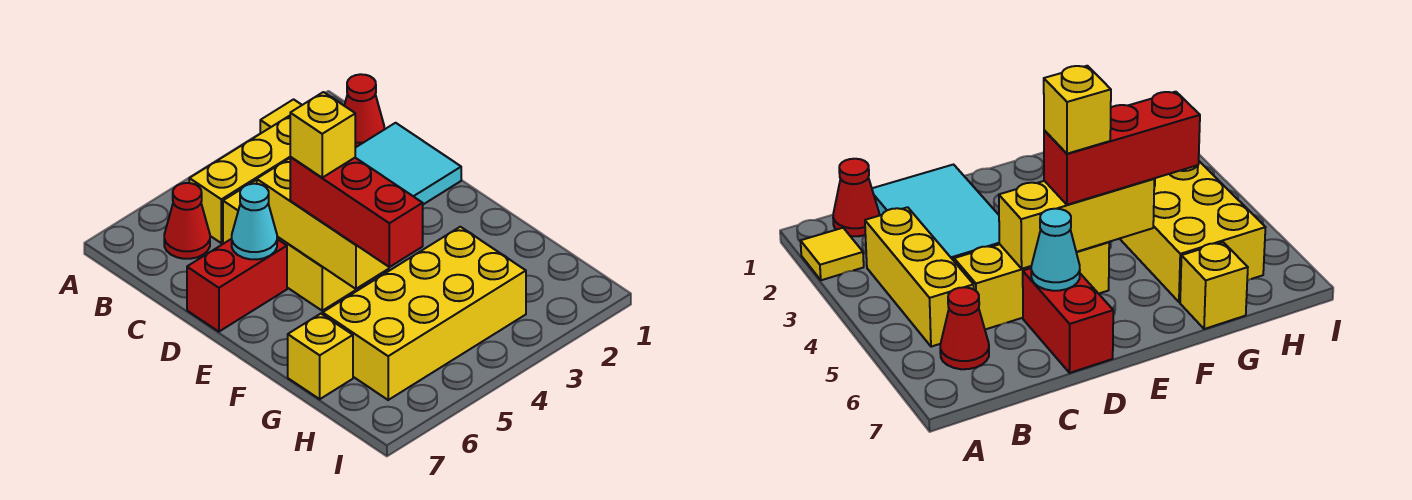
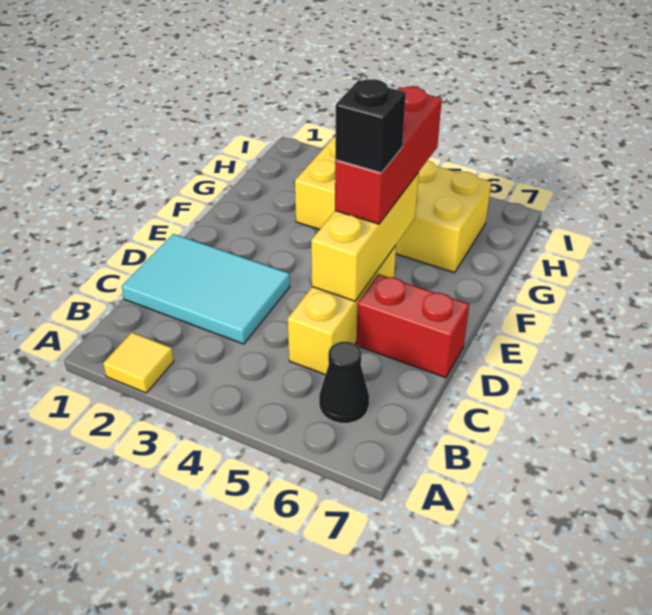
red 1x1 cone [344,74,384,148] -> none
yellow 1x3 brick [189,116,290,243] -> none
red 1x1 cone [164,183,210,259] -> black 1x1 cone [319,342,369,423]
cyan 1x1 cone [232,184,277,260] -> none
yellow 1x1 brick [290,92,355,178] -> black 1x1 brick [335,79,406,173]
yellow 1x1 brick [288,314,353,399] -> none

